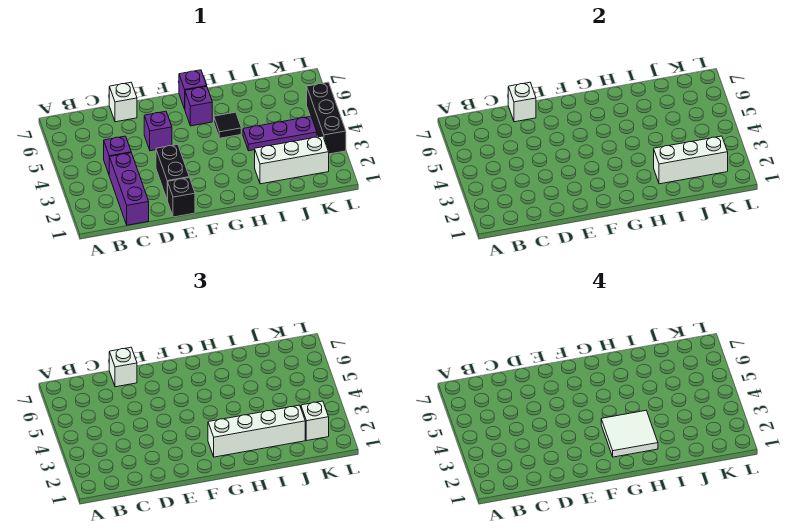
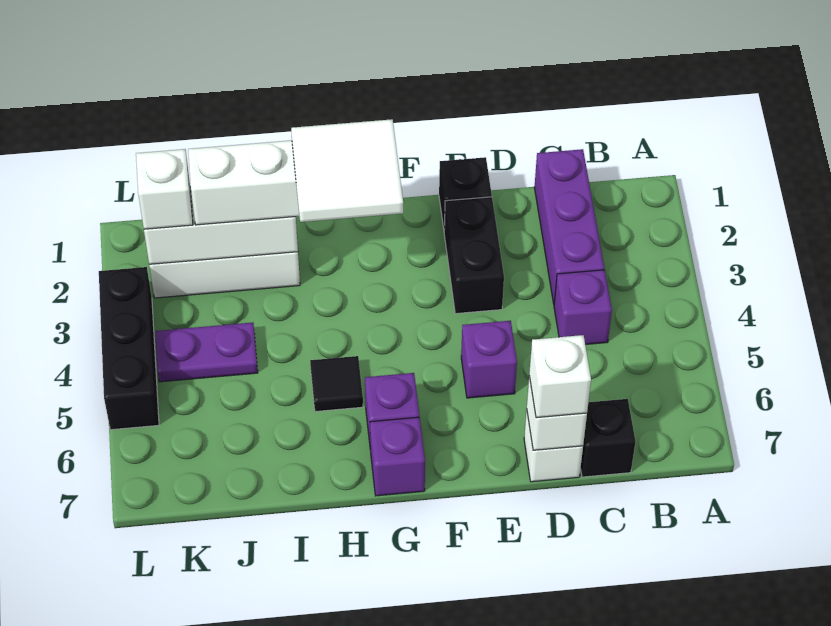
none -> black 1x1 brick [581,399,636,477]
purple 1x3 plate [243,116,317,151] -> purple 1x2 plate [155,323,258,382]

